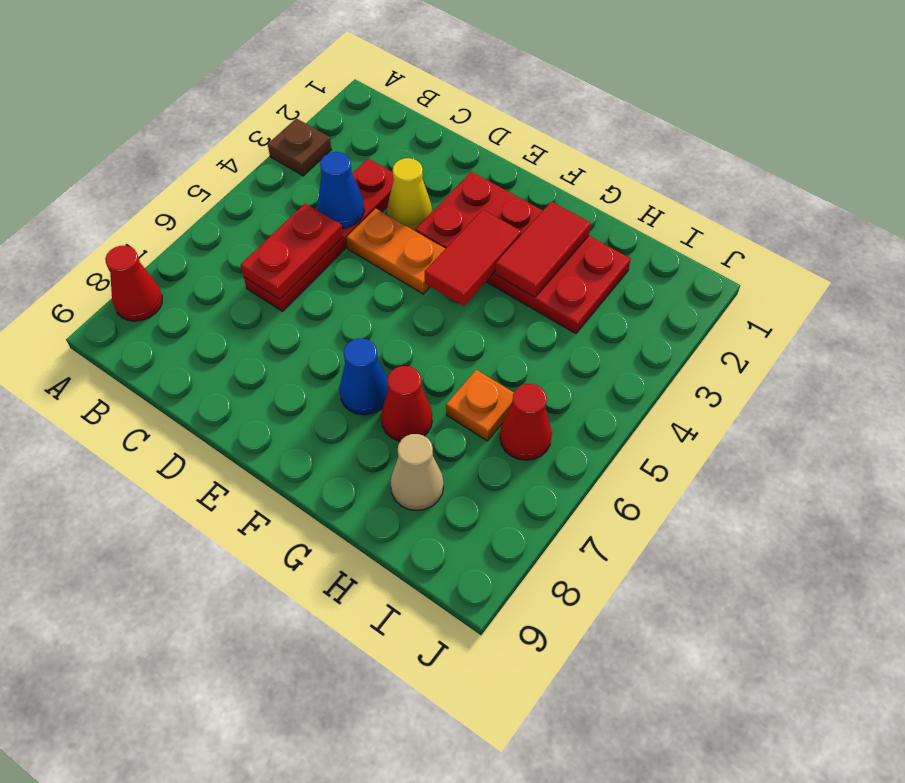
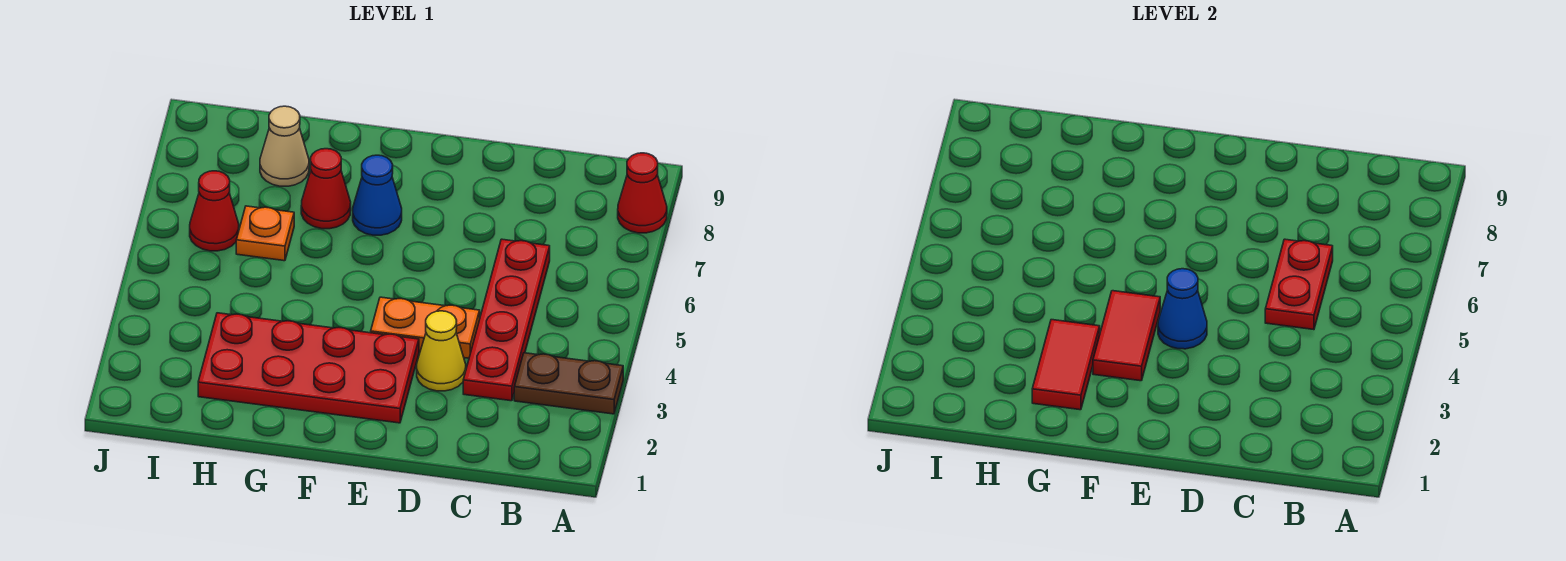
brown 1x1 plate [268,118,331,176] -> brown 1x2 plate [514,353,623,414]
blue 1x1 cone [317,152,364,228] -> blue 1x1 cone moved to [1158,269,1207,349]

